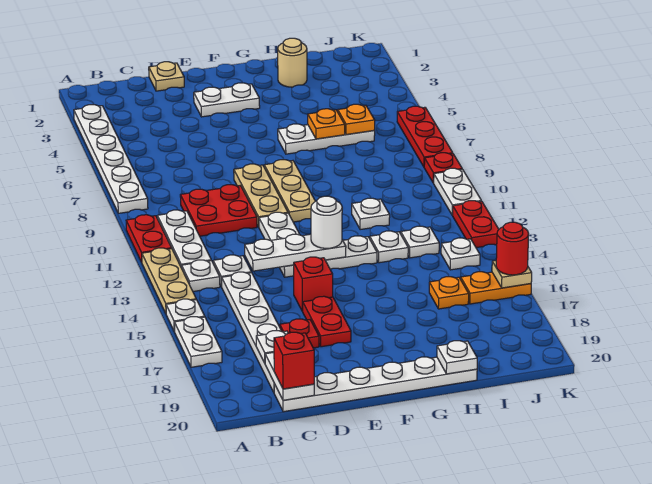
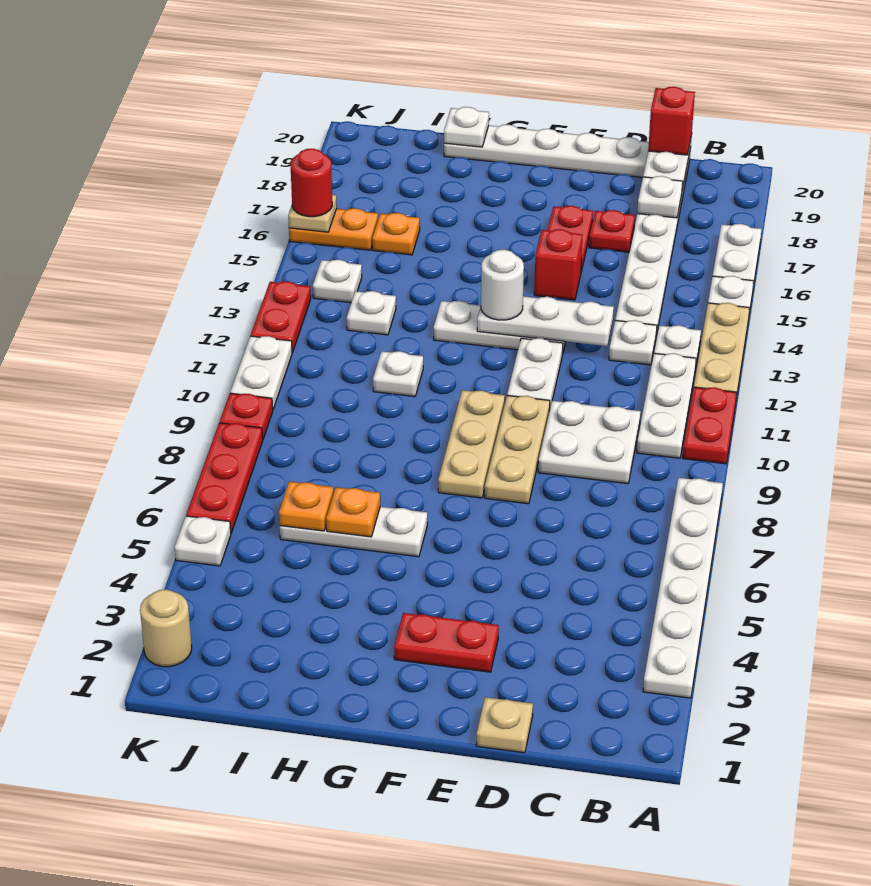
red 2x2 plate [180,185,257,236] -> white 2x2 plate [538,401,641,484]
white 1x2 plate [194,83,260,117] -> red 1x2 plate [394,613,499,672]
tan 1x1 round brick [278,38,307,87] -> tan 1x1 round brick moved to [140,590,192,667]
white 1x1 plate [370,231,408,263] -> white 1x1 plate moved to [175,516,231,566]

